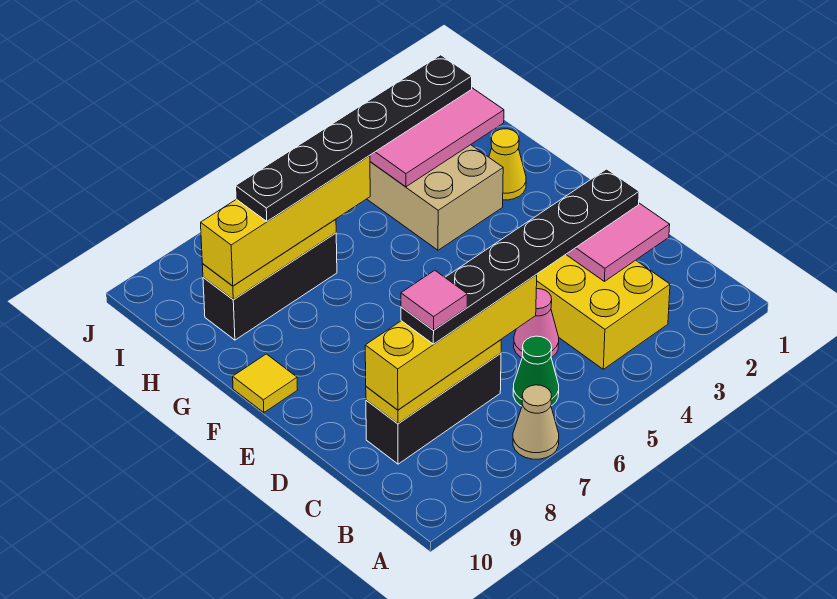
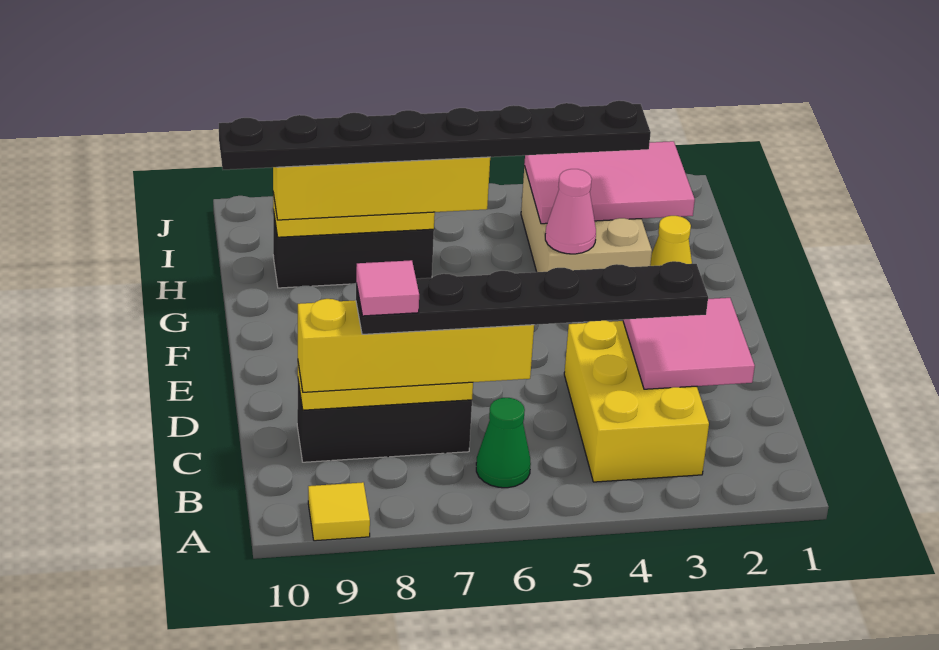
tan 1x1 cone [513,385,559,459] -> none
pink 1x1 cone [514,289,559,358] -> pink 1x1 cone moved to [545,169,596,254]
yellow 1x1 tile [233,354,297,413] -> yellow 1x1 tile moved to [308,482,370,541]
black 1x6 plate [236,55,472,221] -> black 1x8 plate [219,101,651,170]

